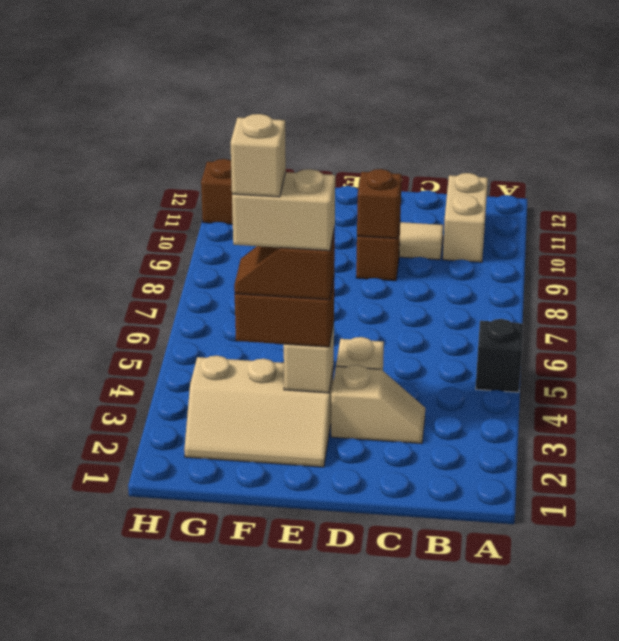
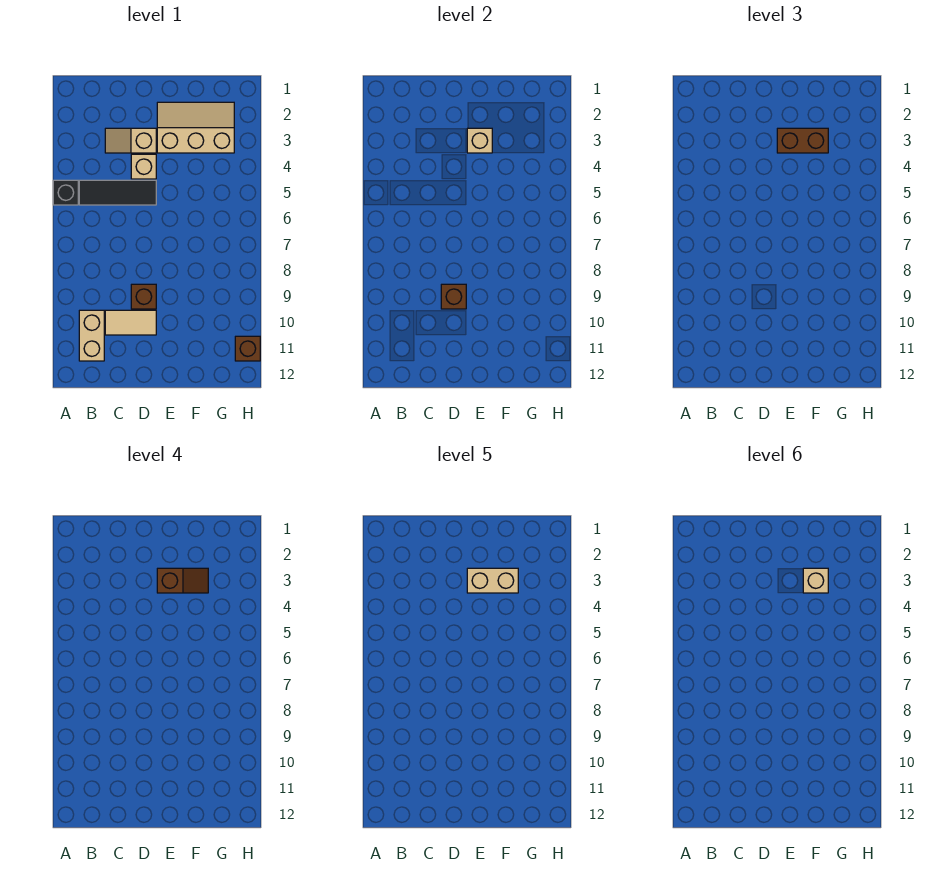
none -> black 1x3 tile [79,180,156,205]

